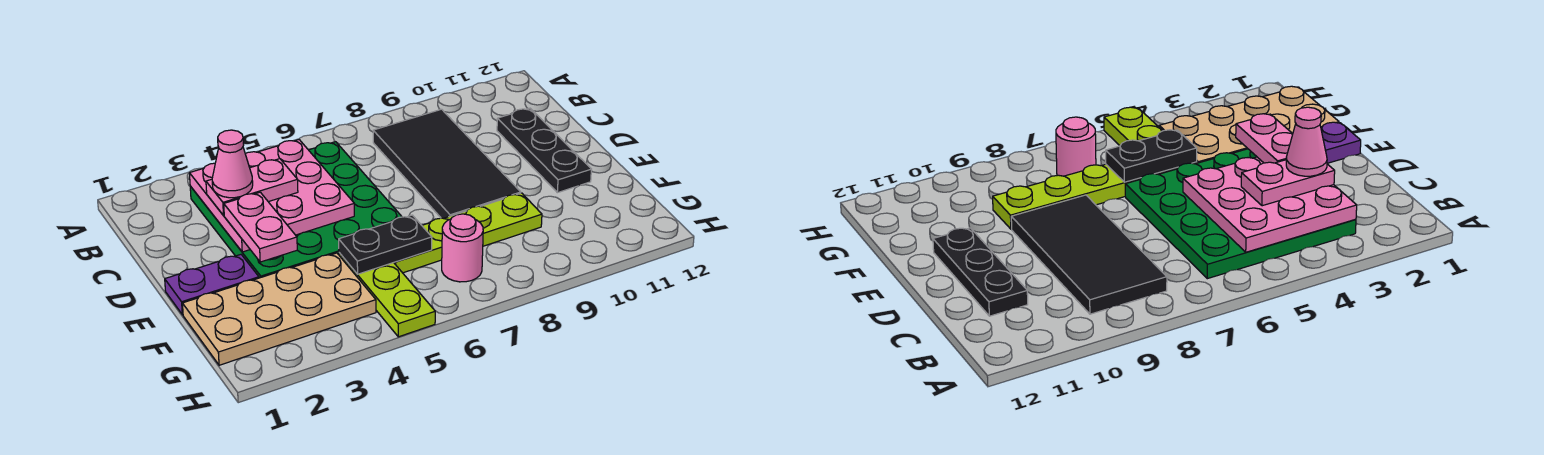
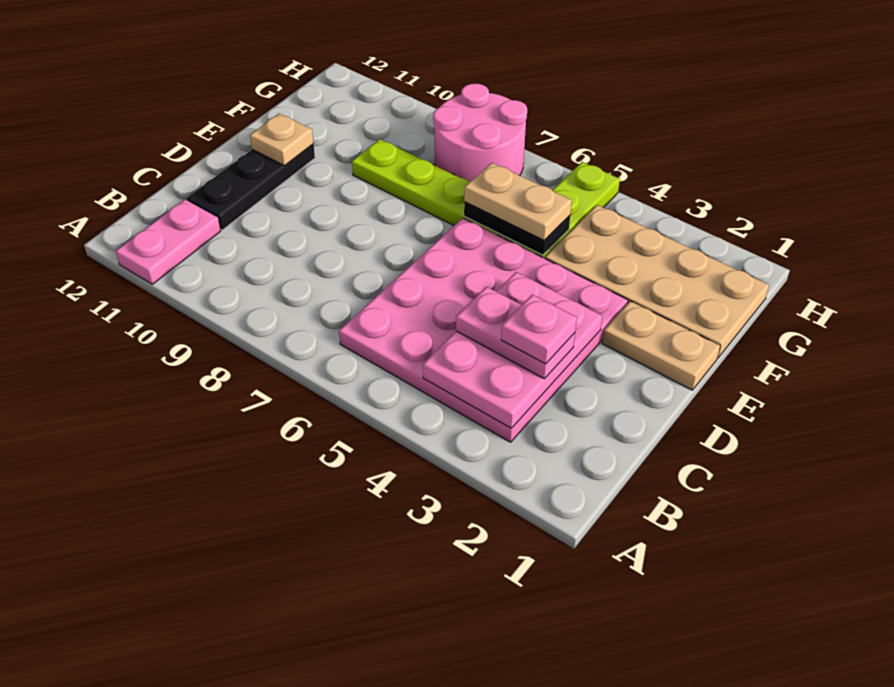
green 4x4 plate [190,142,402,278] -> pink 4x4 plate [339,218,628,442]
pink 3x3 plate [189,140,354,252] -> pink 2x3 plate [423,272,602,428]
black 2x4 tile [373,109,521,218] -> none
pink 1x1 cone [212,130,253,198] -> pink 1x1 plate [501,294,577,364]
pink 1x2 plate [224,192,297,262] -> pink 1x2 plate moved to [116,200,220,284]
purple 1x2 plate [165,255,259,315] -> tan 1x2 plate [602,301,720,390]
none -> tan 1x1 plate [250,113,314,166]
none -> tan 1x2 plate [464,163,572,240]
pink 1x1 round brick [442,214,483,282] -> pink 2x2 round brick [433,83,527,182]

